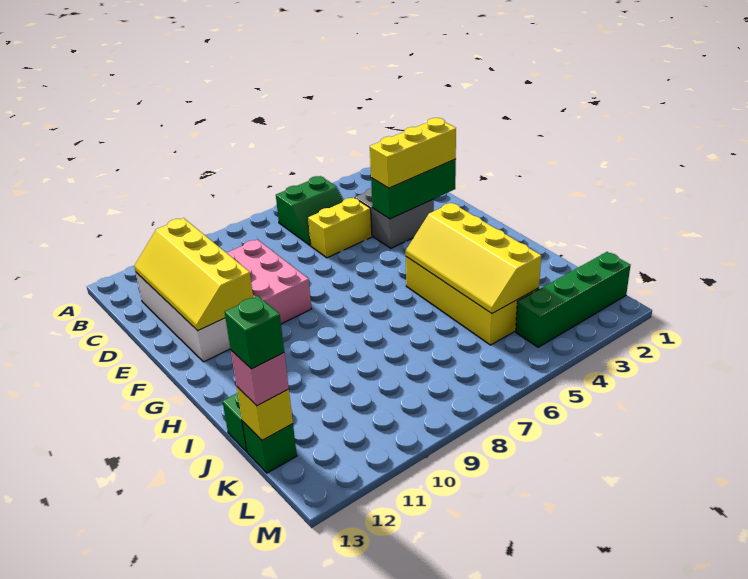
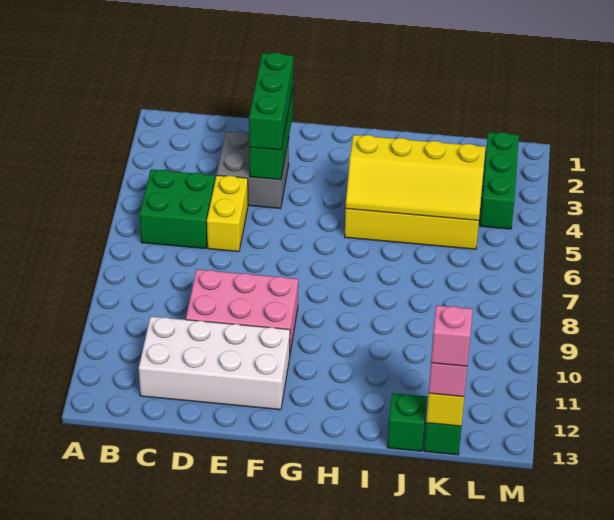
green 2x2 slope [276,176,343,245] -> green 2x2 brick [140,170,215,249]
yellow 2x4 slope [134,218,253,331] -> none
yellow 1x3 brick [370,118,456,188] -> green 1x3 brick [249,52,293,150]
green 1x1 brick [225,296,284,369] -> pink 1x1 brick [431,305,473,366]
green 1x4 brick [516,252,631,347] -> green 1x3 brick [480,132,519,229]

